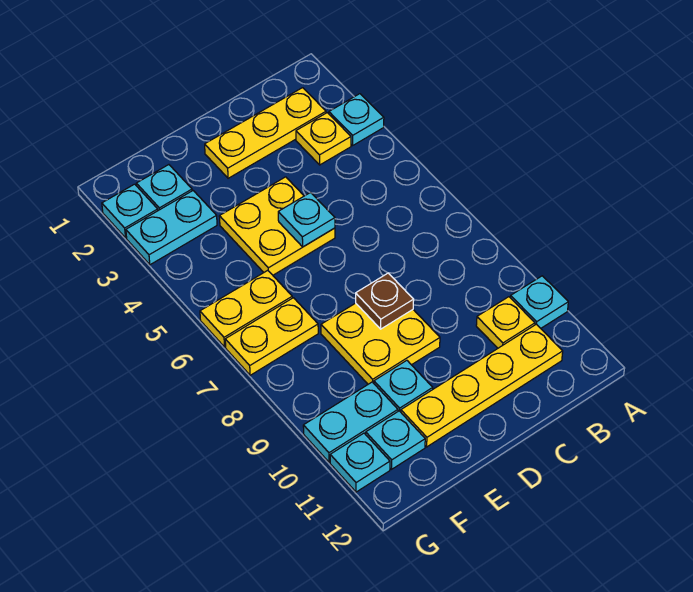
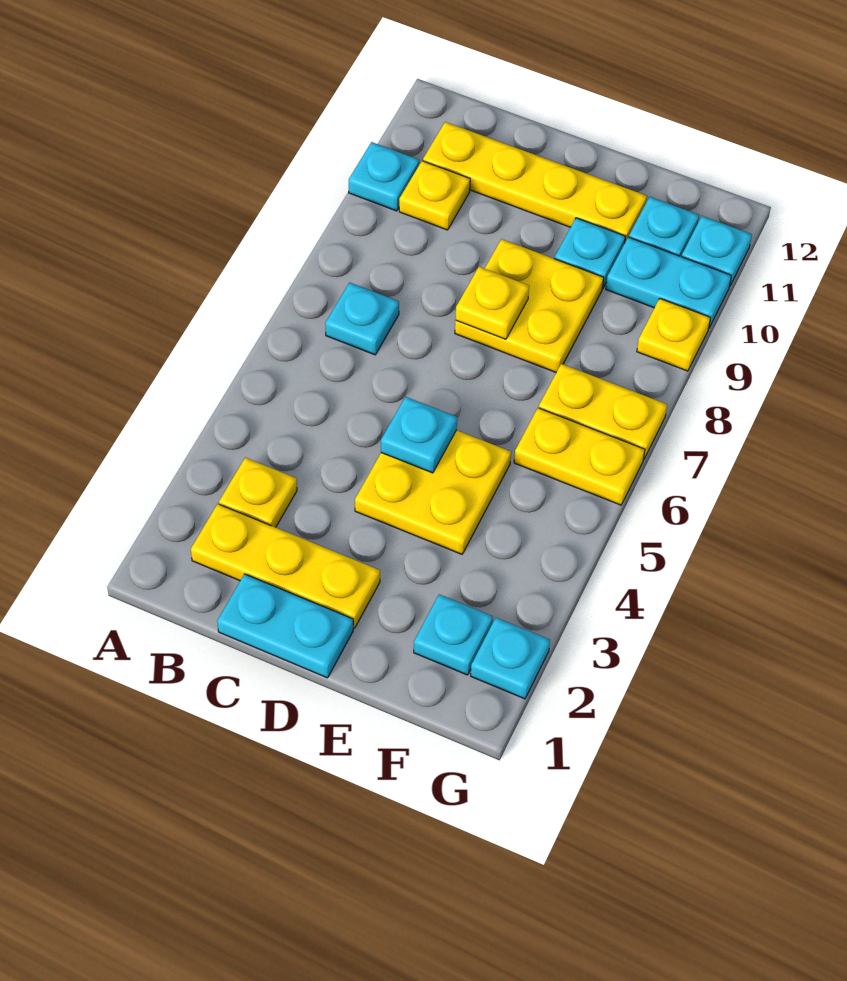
cyan 1x1 plate [329,94,384,145] -> cyan 1x1 plate moved to [325,282,399,355]
brown 1x1 plate [356,273,414,329] -> yellow 1x1 plate [455,267,529,339]
cyan 1x2 plate [126,191,217,265] -> cyan 1x2 plate moved to [217,574,353,678]
none -> yellow 1x1 plate [637,299,710,371]

